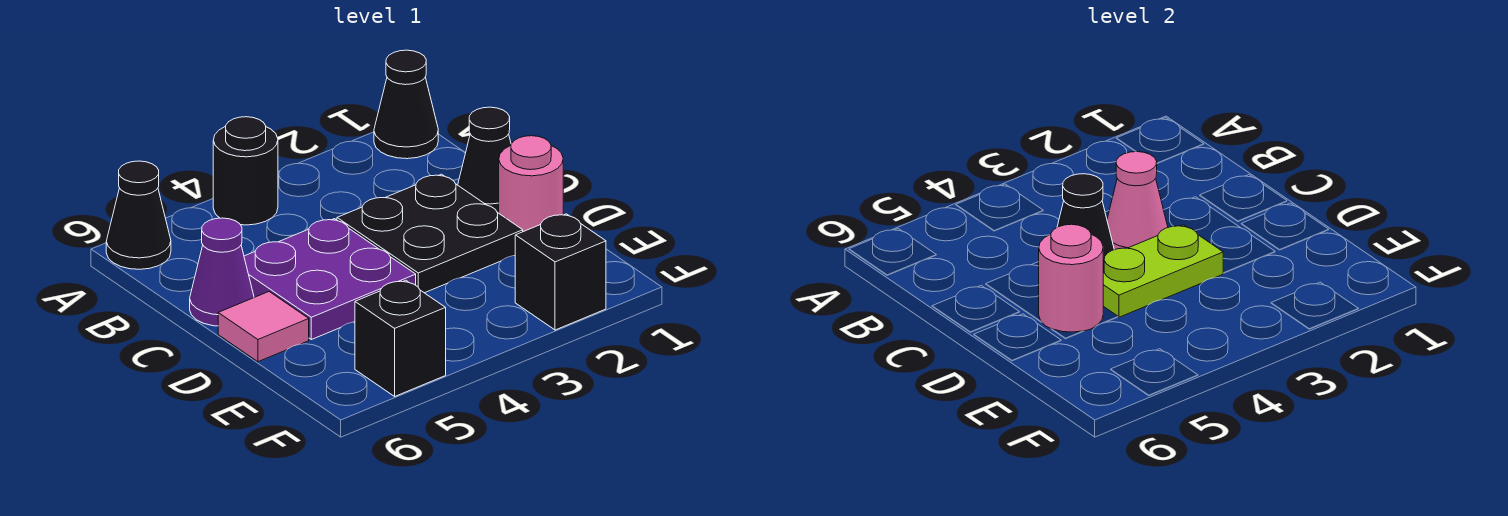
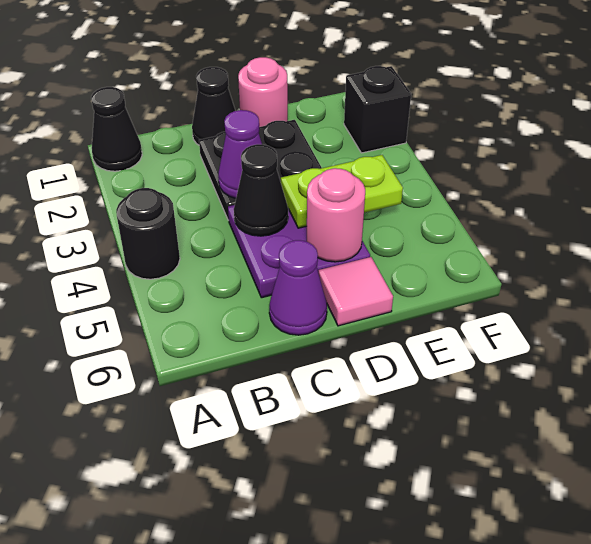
black 1x1 cone [106,161,171,269] -> none
pink 1x1 cone [1107,152,1168,250] -> purple 1x1 cone [218,110,262,198]
lime 1x2 plate [1103,225,1223,317] -> lime 1x2 plate turned to [281,155,403,228]
black 1x1 brick [355,280,446,396] -> none

